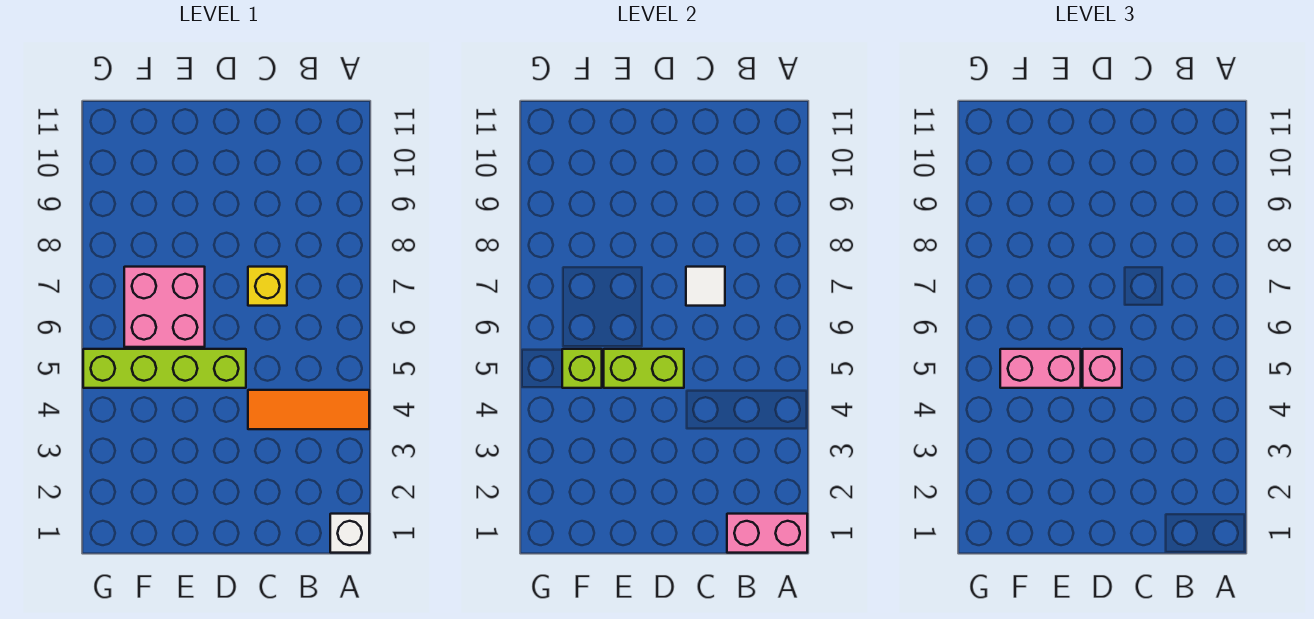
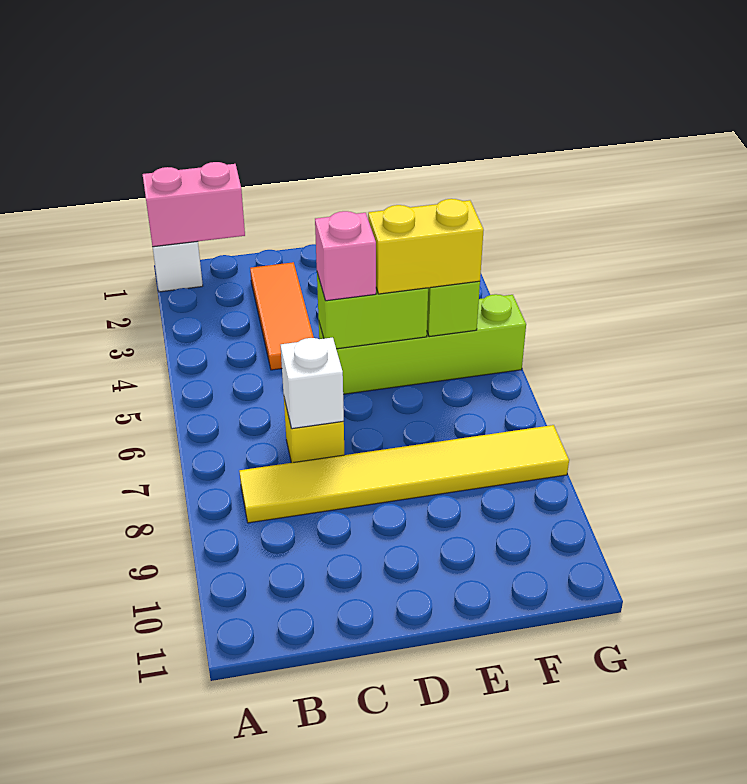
orange 1x3 tile [248,390,369,429] -> orange 1x3 tile turned to [250,262,314,370]
none -> yellow 1x6 tile [239,425,569,523]
white 1x1 tile [686,267,725,306] -> white 1x1 brick [281,338,344,429]
pink 1x2 brick [1000,349,1081,388] -> yellow 1x2 brick [368,199,484,294]
pink 2x2 brick [124,267,205,347] -> none

